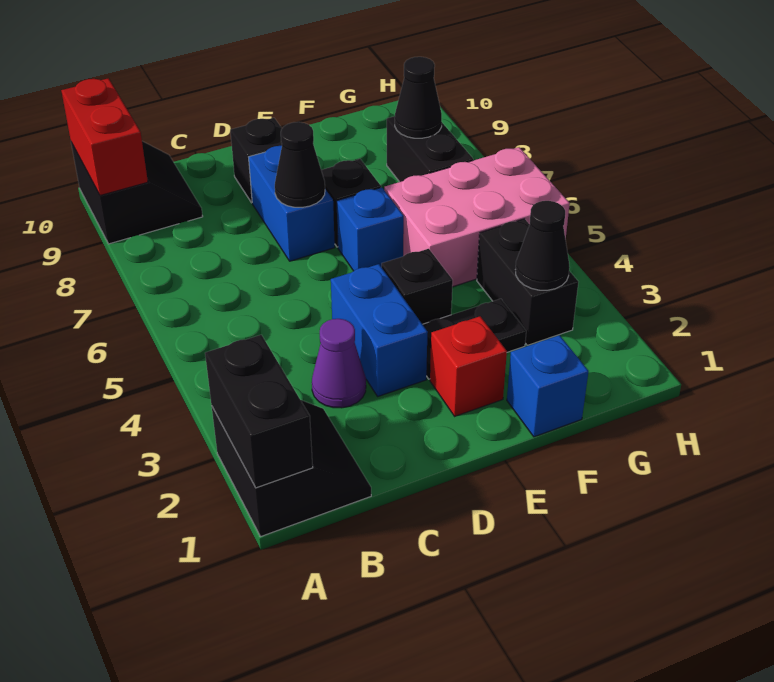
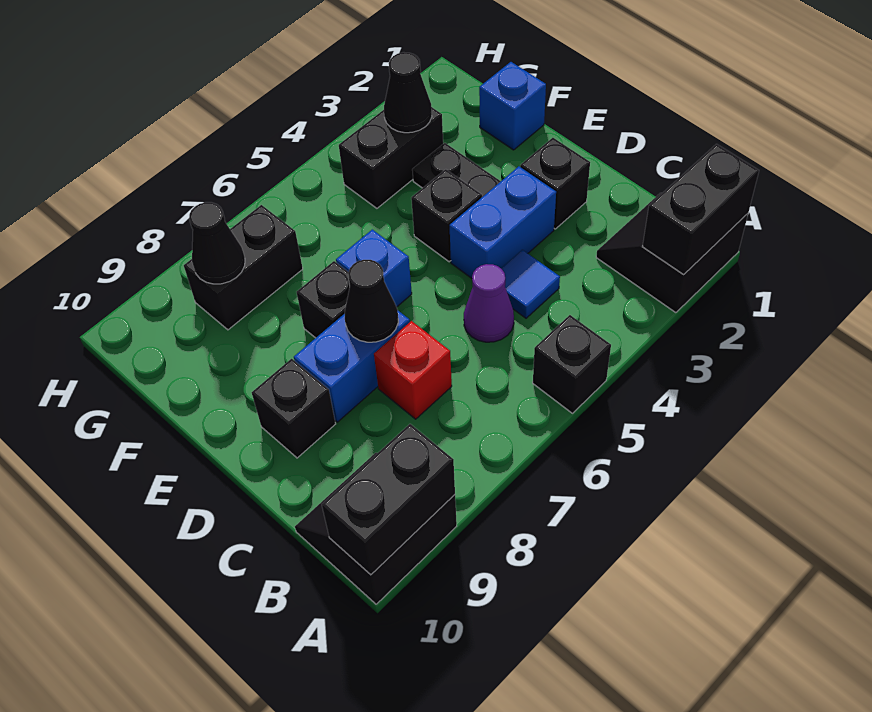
none -> black 1x1 brick [533,315,611,413]
red 1x2 brick [61,78,148,196] -> black 1x2 brick [322,424,455,575]
purple 1x1 cone [312,319,366,408] -> purple 1x1 cone moved to [464,264,514,342]
none -> blue 1x1 tile [501,250,560,318]
none -> black 1x1 brick [520,138,590,229]
red 1x1 brick [430,316,507,416] -> red 1x1 brick moved to [374,321,452,419]
pink 2x3 brick [384,147,570,287] -> none

